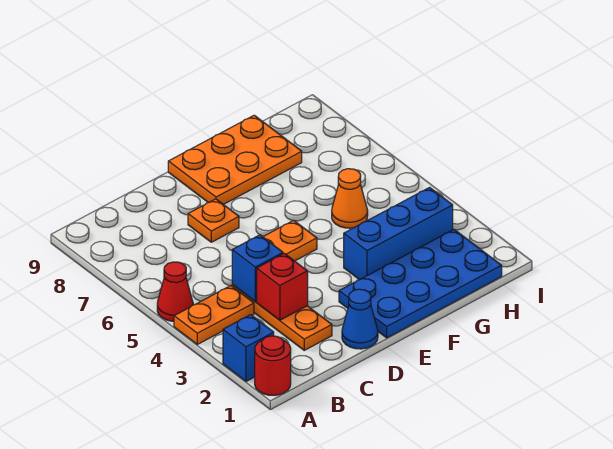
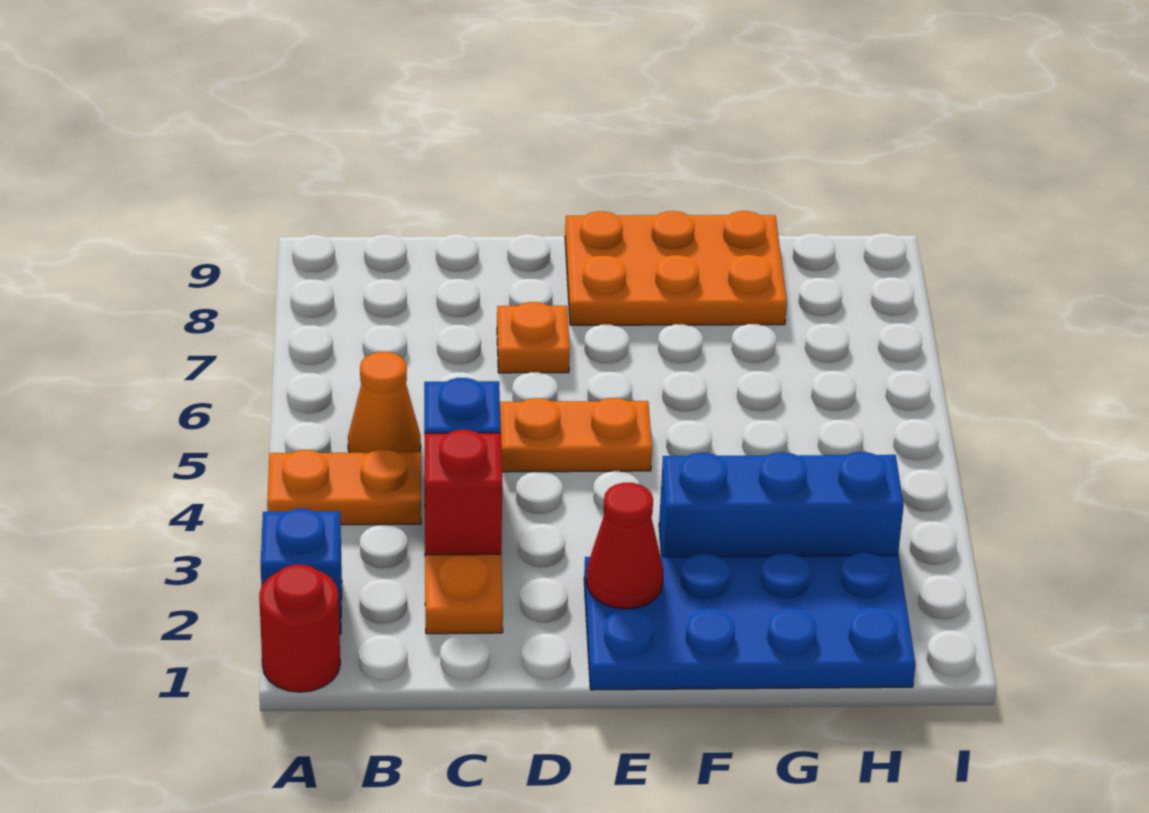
red 1x1 cone [157,262,193,321] -> red 1x1 cone moved to [586,483,664,609]
blue 1x1 cone [342,289,378,349] -> none
orange 1x1 cone [332,169,368,228] -> orange 1x1 cone moved to [348,352,421,453]

